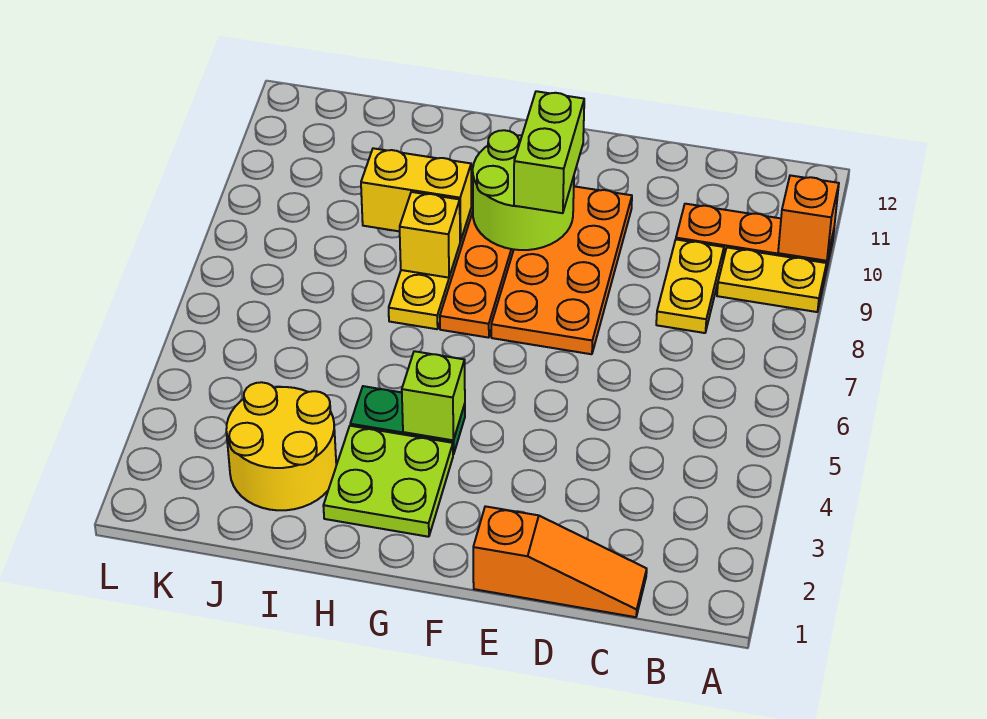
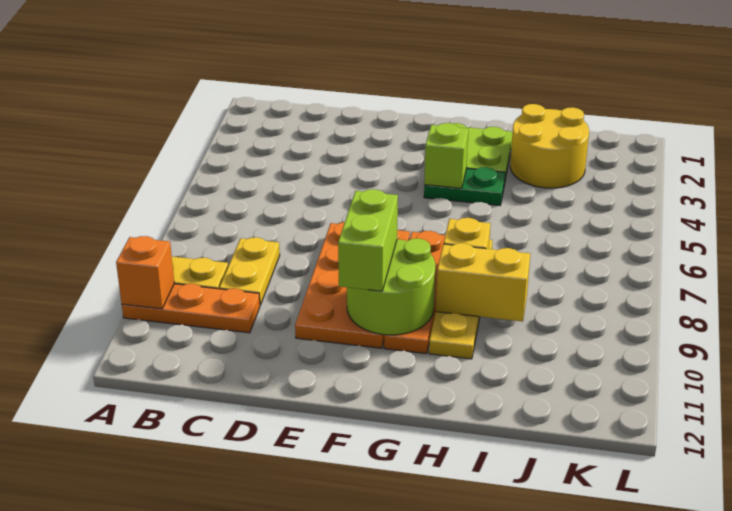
orange 1x3 slope [473,506,647,617] -> none

